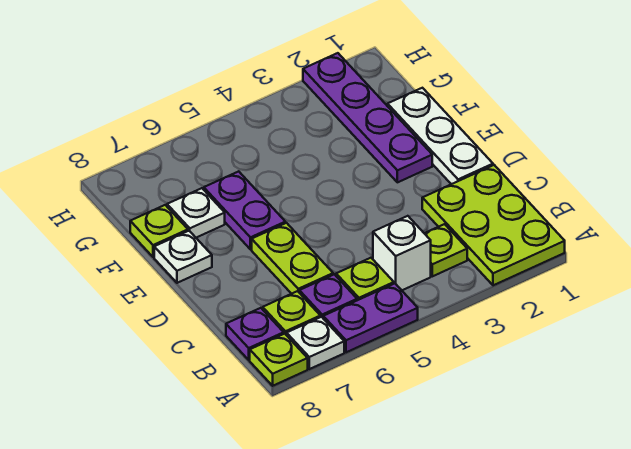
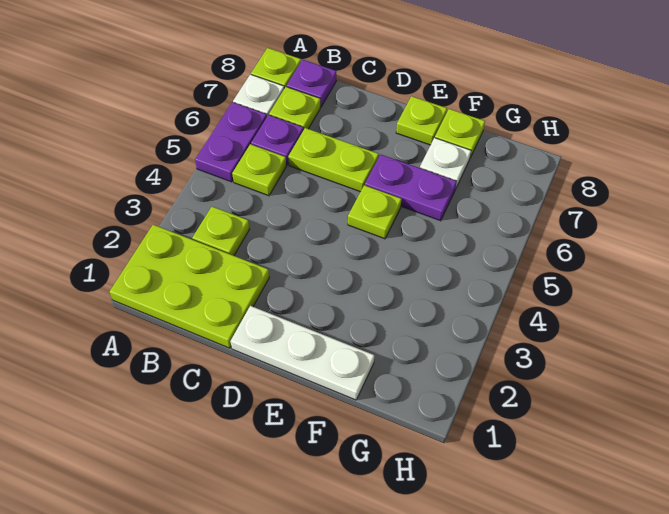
white 1x1 brick [373,216,431,290] -> none
purple 1x4 plate [303,53,432,182] -> none
none -> lime 1x1 plate [348,185,401,239]
white 1x1 plate [154,231,212,283] -> lime 1x1 plate [396,96,447,145]

